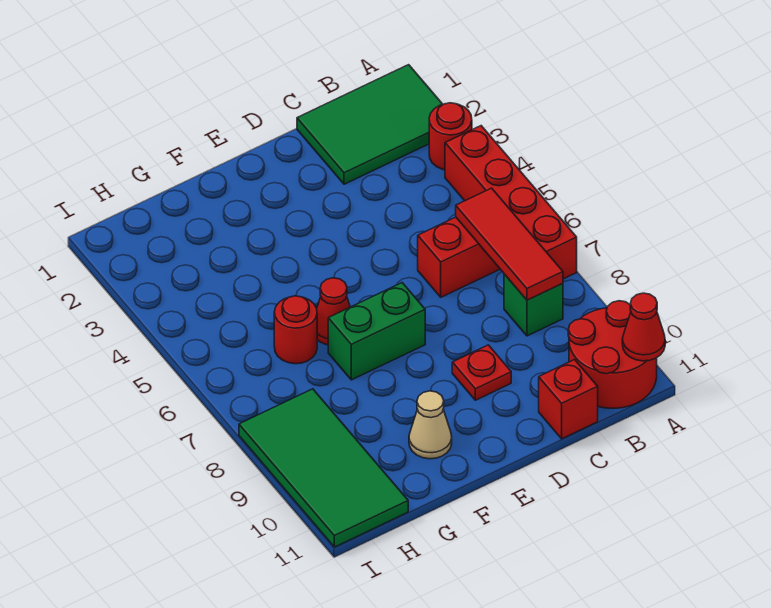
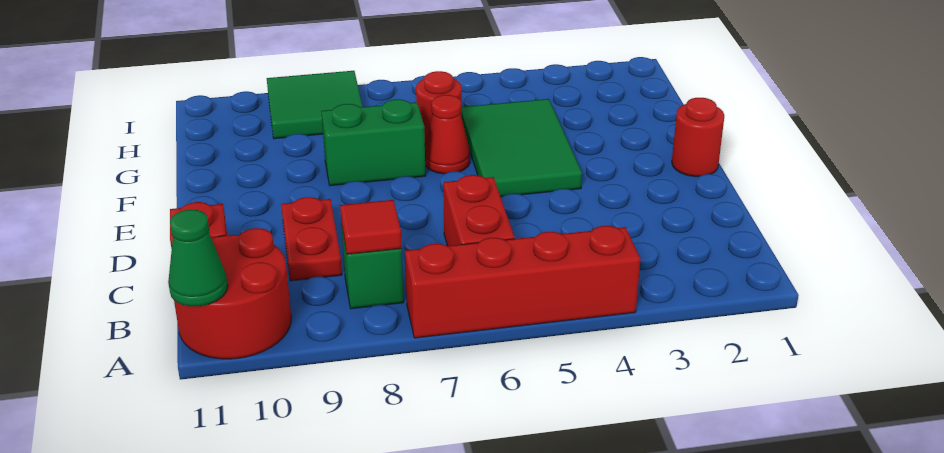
green 2x3 tile [297,65,443,184] -> green 2x3 tile moved to [462,99,582,197]
red 1x1 round brick [429,103,472,170] -> red 1x1 round brick moved to [672,98,724,177]
red 1x1 cone [622,293,665,361] -> green 1x1 cone [168,210,228,307]
red 1x3 tile [456,188,563,300] -> red 1x1 tile [340,200,402,254]
red 1x1 plate [452,345,511,400] -> red 1x2 plate [281,197,342,281]
green 1x2 brick [328,283,425,380] -> green 1x2 brick turned to [321,99,425,186]
tan 1x1 cone [409,391,452,459] -> none
green 2x4 tile [239,389,408,547] -> green 2x2 tile [267,71,363,139]

